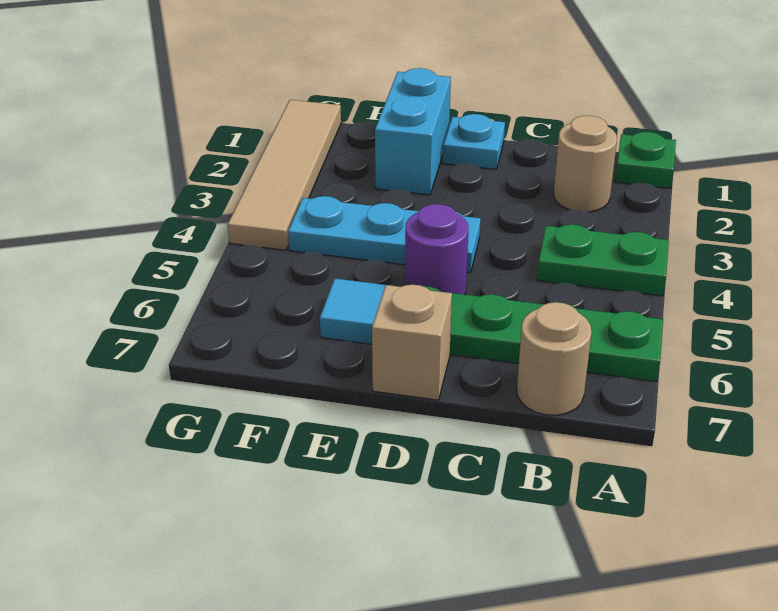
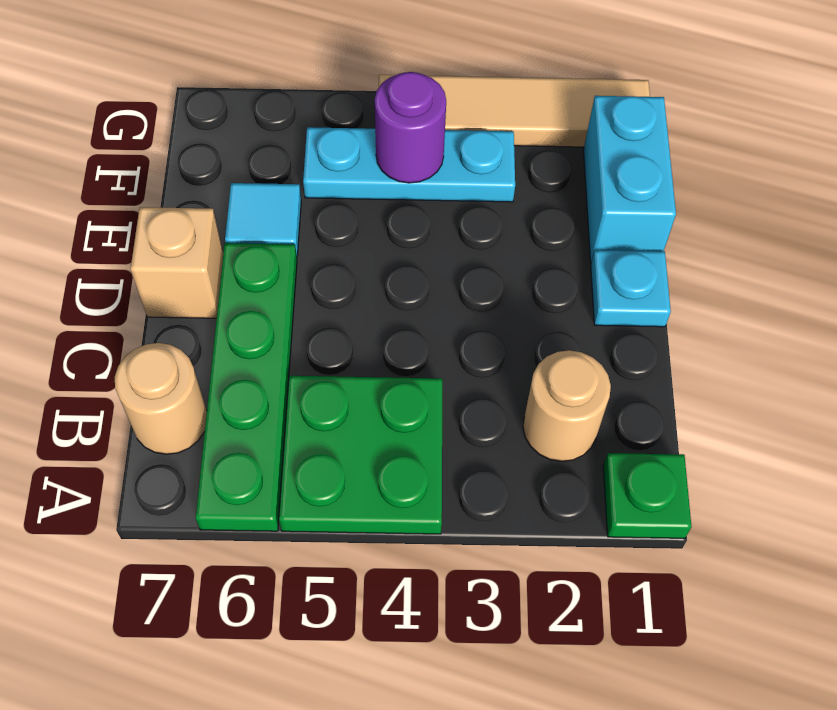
green 1x2 plate [537,224,669,296] -> green 2x2 plate [279,376,442,534]
cyan 1x3 plate [288,196,480,273] -> cyan 1x3 plate turned to [303,127,515,202]
purple 1x1 round brick [405,204,468,295] -> purple 1x1 round brick moved to [375,72,446,183]
cyan 1x2 brick [375,68,451,195] -> cyan 1x2 brick turned to [584,96,676,263]

